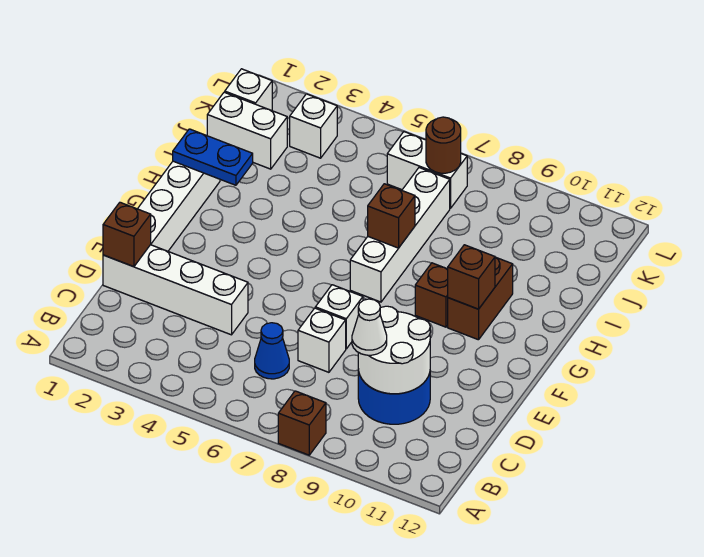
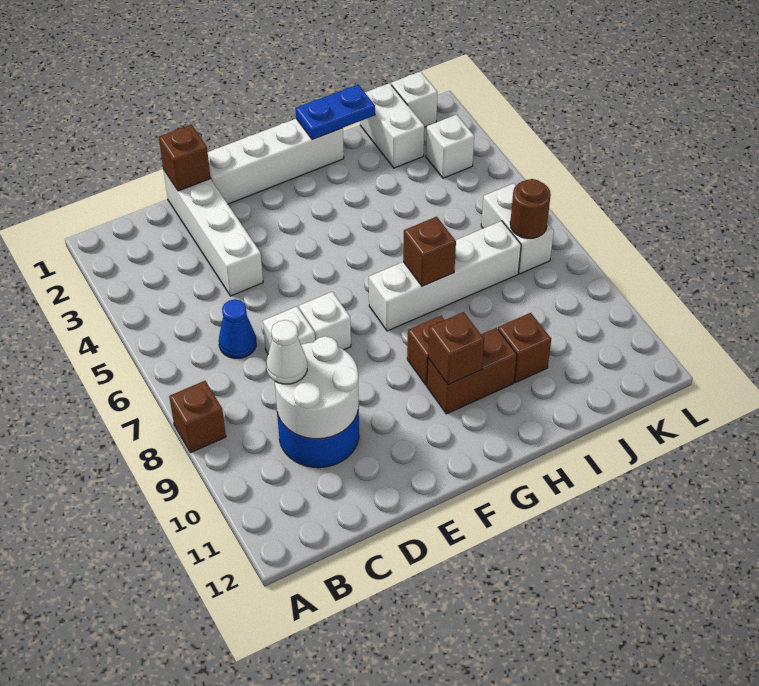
blue 1x2 plate [173,129,253,185] -> blue 1x2 plate turned to [296,85,375,140]
none -> brown 1x1 brick [498,313,551,383]

